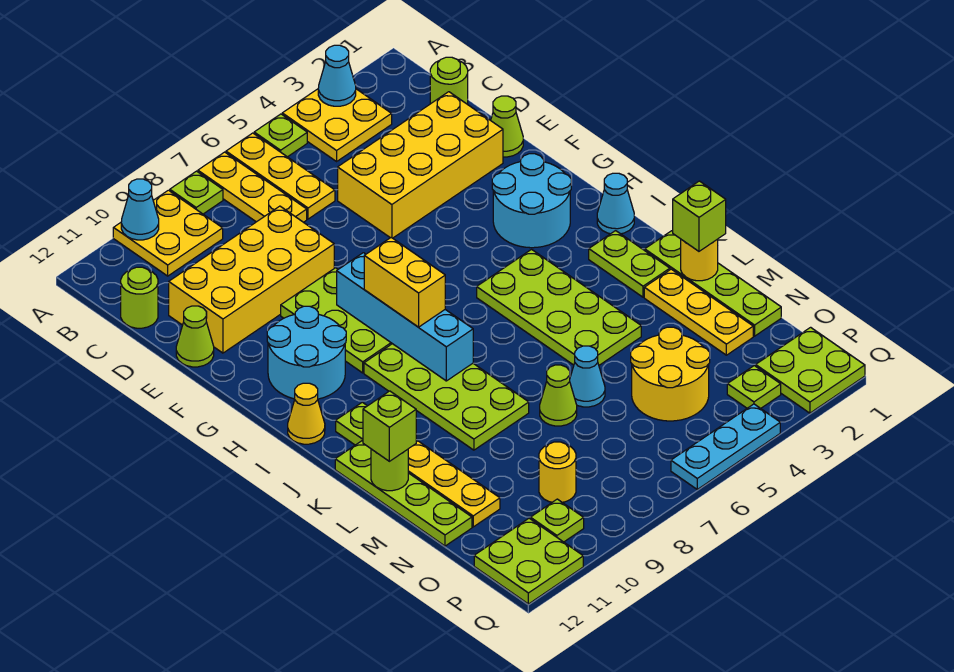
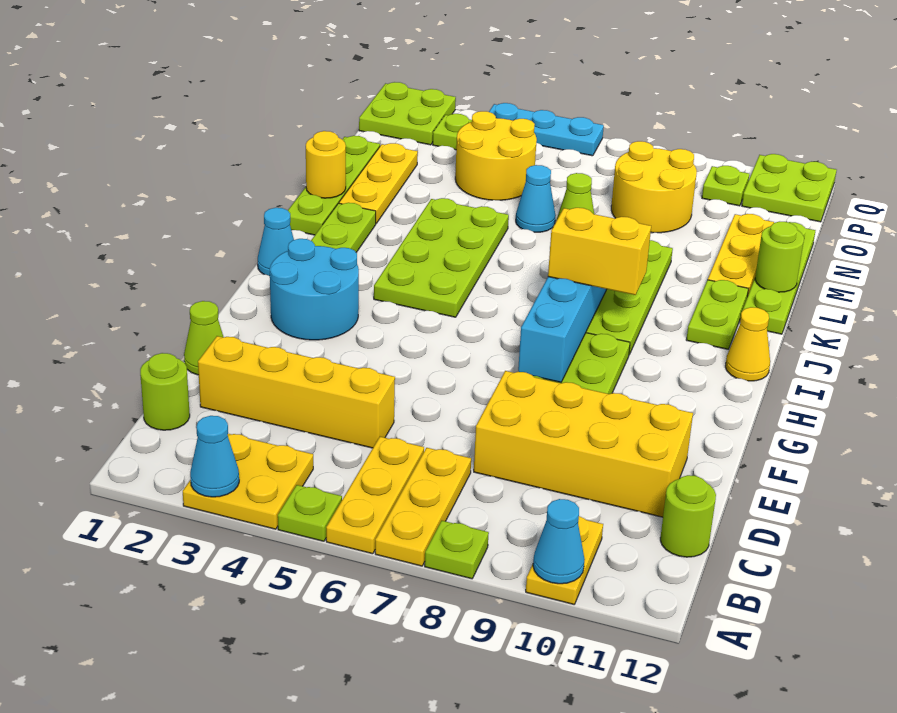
yellow 2x2 plate [113,190,223,276] -> yellow 1x2 plate [526,516,603,604]
yellow 2x4 brick [338,92,503,238] -> yellow 1x4 brick [198,336,395,448]
lime 1x1 cone [176,306,214,367] -> none
cyan 2x2 round brick [267,306,346,399] -> none
yellow 1x2 brick [364,238,445,327] -> yellow 1x2 brick turned to [548,208,651,295]
lime 1x1 brick [673,181,726,251] -> none
lime 1x1 brick [363,391,417,461] -> none
yellow 1x1 round brick [539,442,576,502] -> yellow 2x2 round brick [611,141,697,233]

